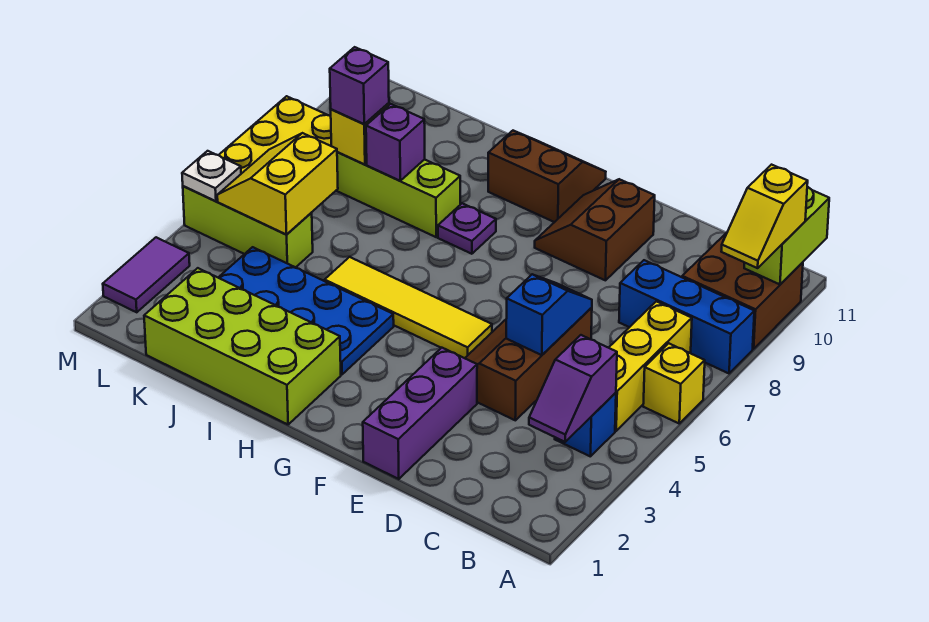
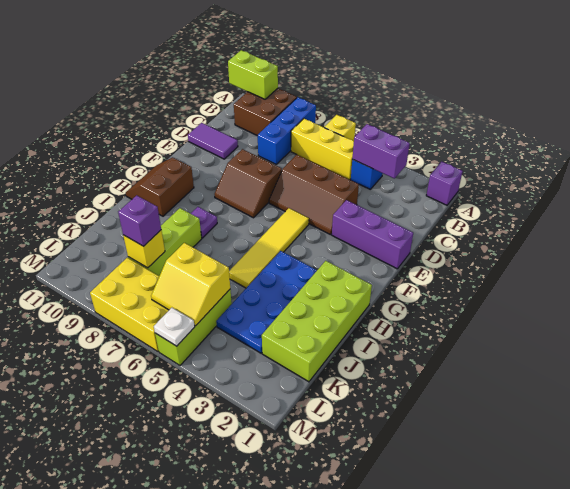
yellow 1x2 slope [721,165,808,268] -> none
purple 1x2 slope [529,335,617,442] -> purple 1x2 brick [352,124,410,179]
blue 1x2 slope [506,274,592,355] -> none
brown 2x2 slope [535,179,655,280] -> brown 2x2 slope moved to [215,149,282,218]
purple 1x1 brick [366,104,425,181] -> purple 1x1 brick moved to [426,161,463,205]
purple 1x2 tile [103,237,190,312] -> purple 1x2 tile moved to [188,123,238,159]

